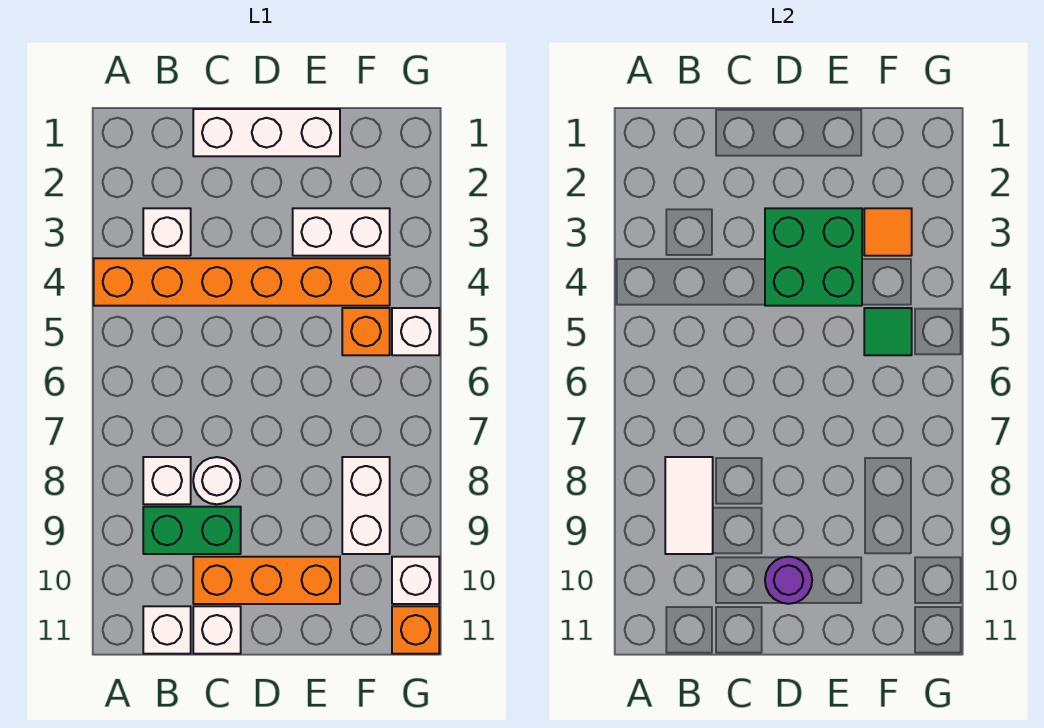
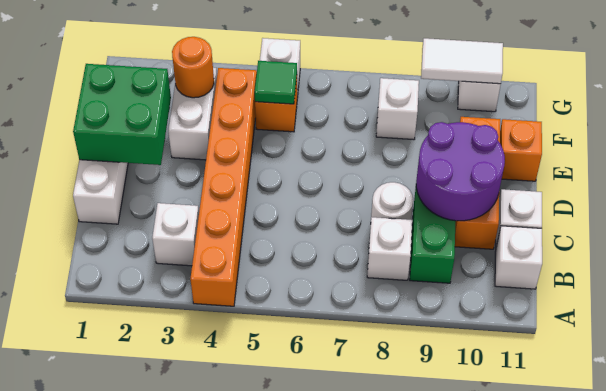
white 1x2 tile [665,457,713,554] -> white 1x2 tile moved to [421,38,503,84]
green 2x2 brick [765,208,862,306] -> green 2x2 brick moved to [73,64,171,165]
purple 1x1 round brick [765,557,812,604] -> purple 2x2 round brick [416,122,505,221]
orange 1x1 tile [864,208,912,256] -> orange 1x1 round brick [172,37,214,98]
white 1x2 brick [342,457,390,554] -> white 1x1 brick [376,78,419,140]
orange 1x1 brick [392,606,439,654] -> orange 1x1 brick moved to [500,119,542,181]

